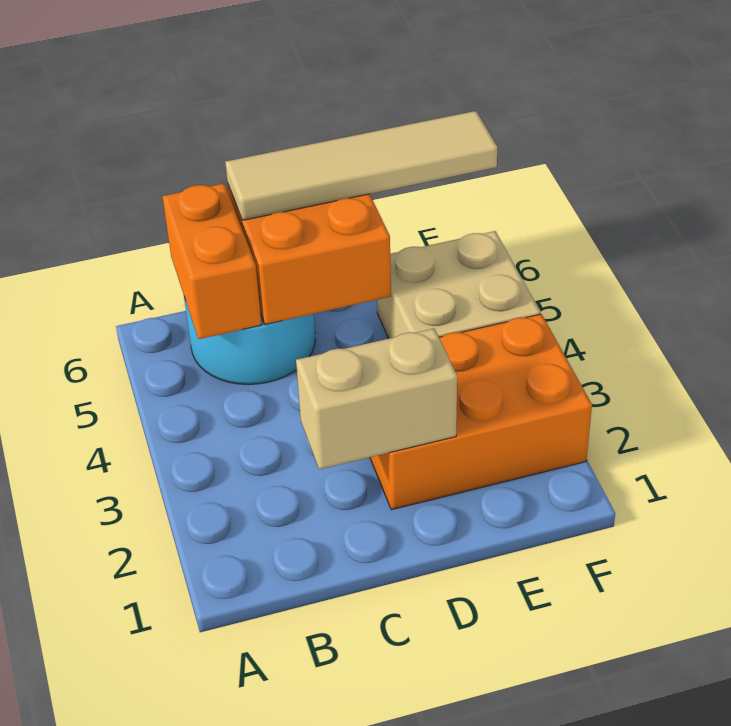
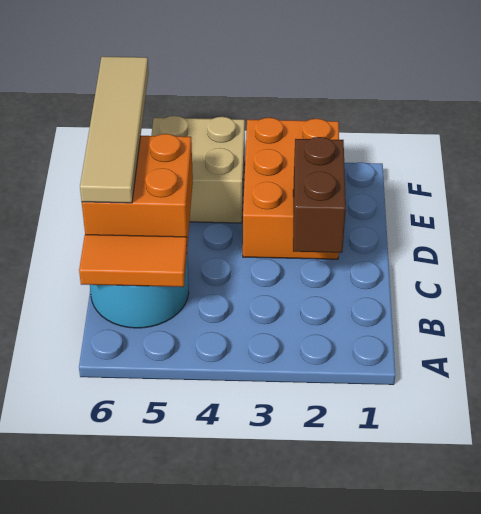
orange 1x2 brick [162,183,261,339] -> orange 1x2 tile [79,235,187,287]
tan 1x2 brick [296,329,457,469] -> brown 1x2 brick [293,137,346,253]

